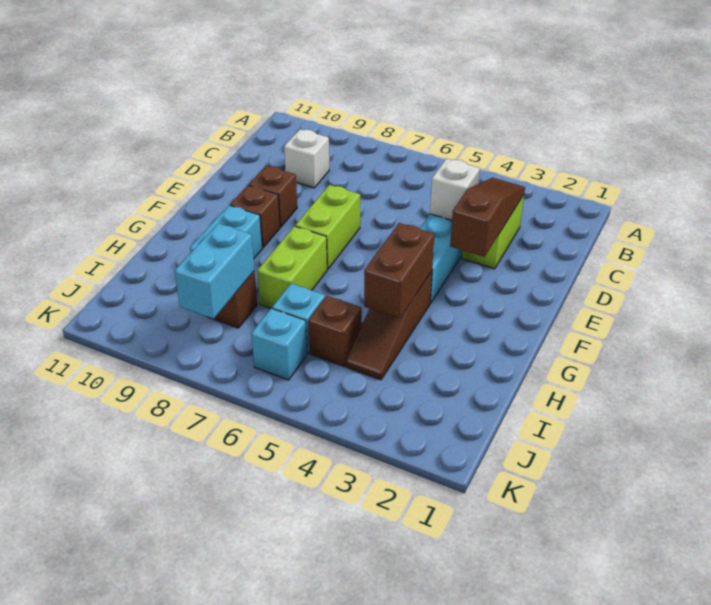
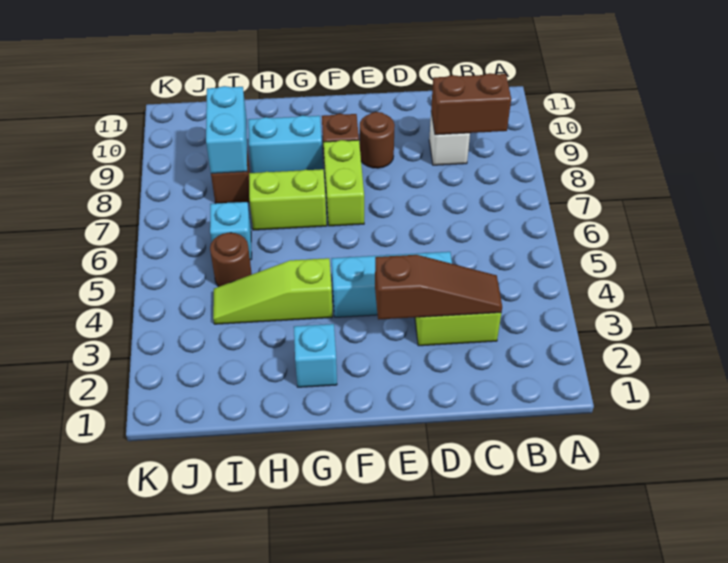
white 1x1 brick [430,159,480,220] -> none
lime 1x2 brick [295,185,360,269] -> lime 1x2 brick turned to [324,140,364,226]
brown 1x1 brick [249,166,297,227] -> brown 1x1 round brick [360,112,395,168]
brown 1x3 slope [346,271,432,380] -> lime 1x3 slope [213,258,333,324]
brown 1x2 brick [364,223,434,318] -> brown 1x2 brick moved to [431,73,511,135]
brown 1x1 brick [309,296,362,366] -> brown 1x1 round brick [210,233,252,286]
cyan 1x2 brick [175,223,254,319] -> cyan 1x2 brick turned to [206,86,247,173]
cyan 1x1 brick [251,308,307,380] -> cyan 1x1 brick moved to [294,324,337,387]

